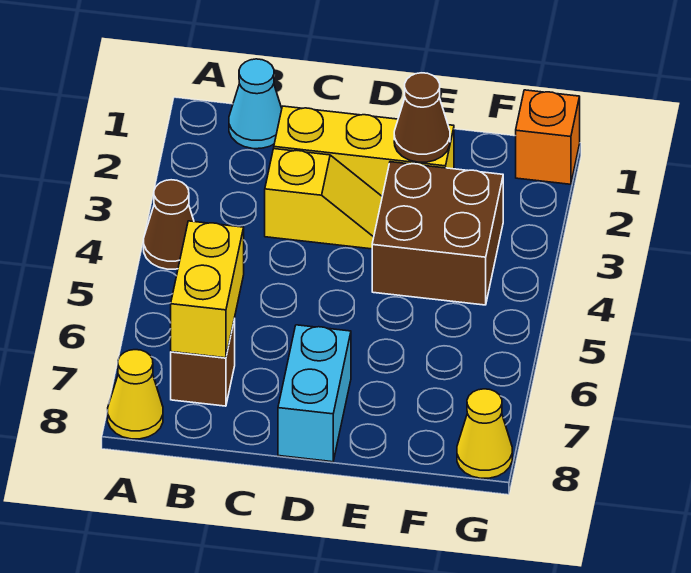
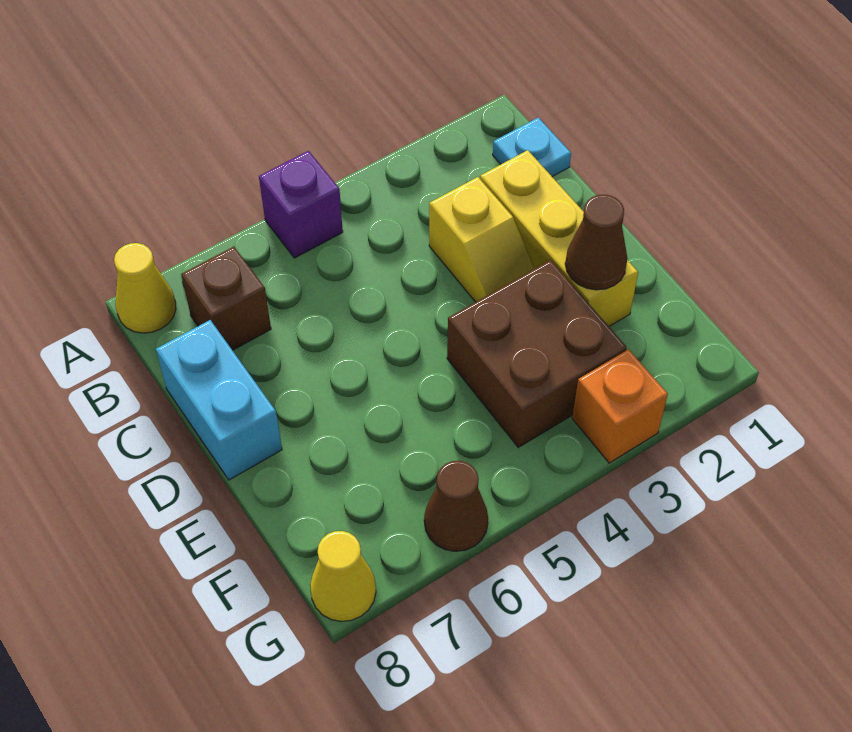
brown 1x1 cone [144,180,194,269] -> brown 1x1 cone moved to [424,461,488,551]
none -> purple 1x1 brick [259,151,343,258]
cyan 1x1 cone [229,59,282,149] -> cyan 1x1 plate [493,118,571,177]
yellow 1x2 brick [171,221,244,358] -> none
cyan 1x2 brick [278,325,351,462] -> cyan 1x2 brick turned to [156,320,282,480]
orange 1x1 brick [516,90,580,184] -> orange 1x1 brick moved to [572,349,668,463]

